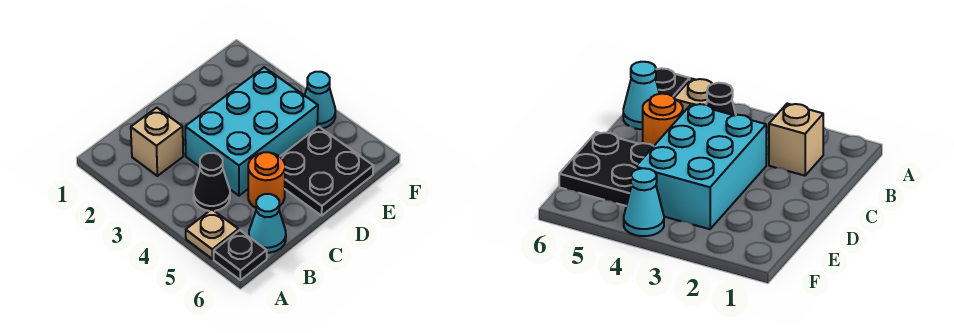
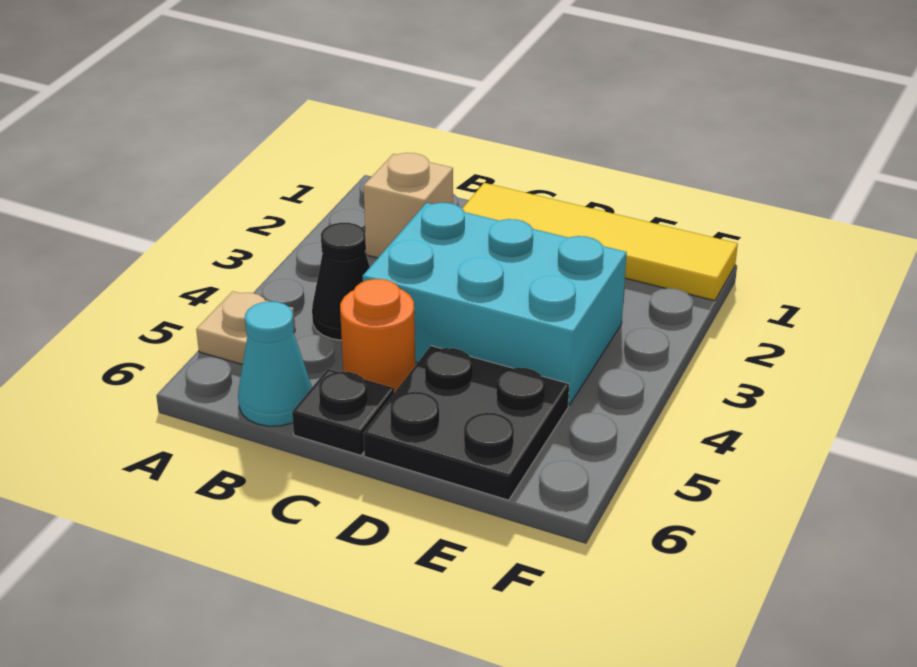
black 1x1 plate [214,230,267,280] -> black 1x1 plate moved to [292,369,394,455]
none -> yellow 1x4 tile [462,183,738,301]
cyan 1x1 cone [305,72,335,129] -> none

